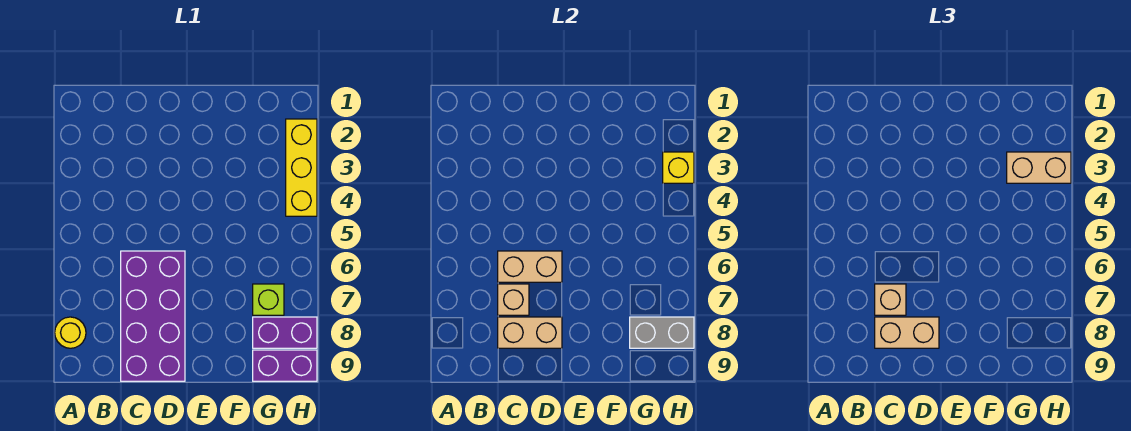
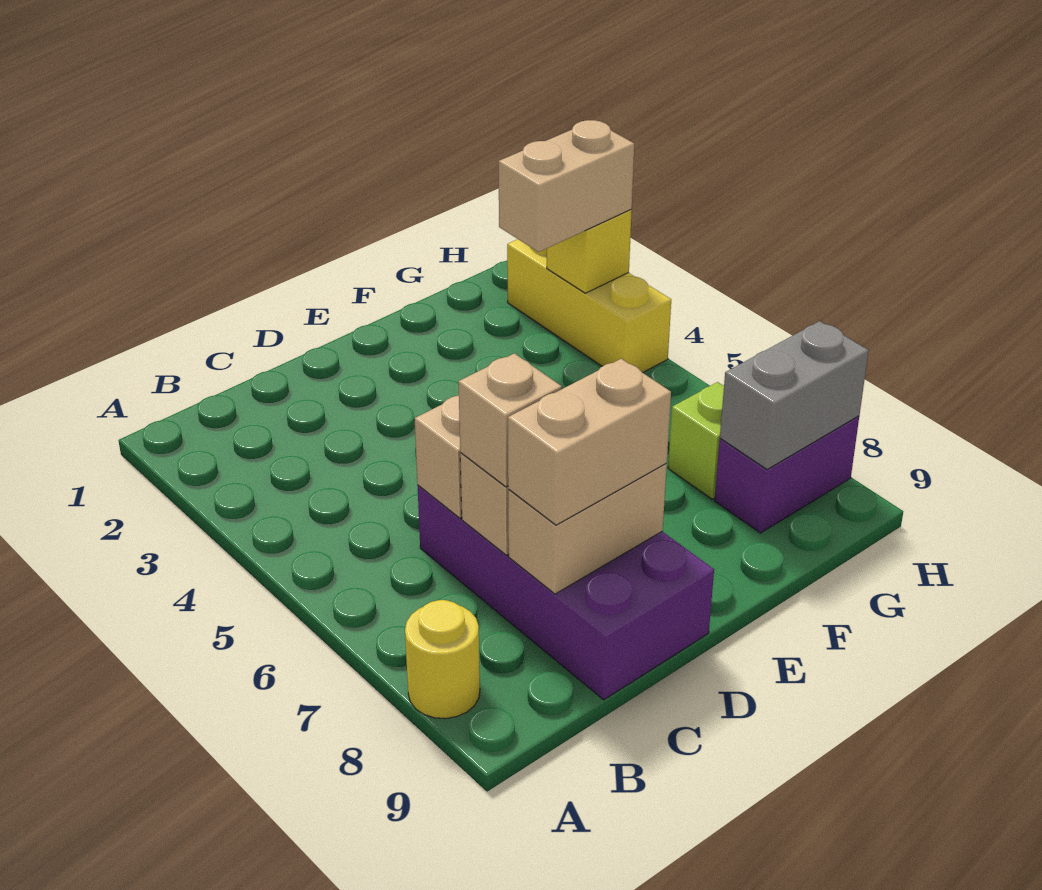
purple 1x2 brick [253,350,317,381] -> none

